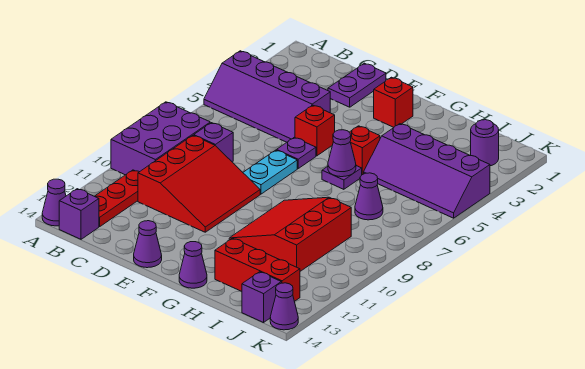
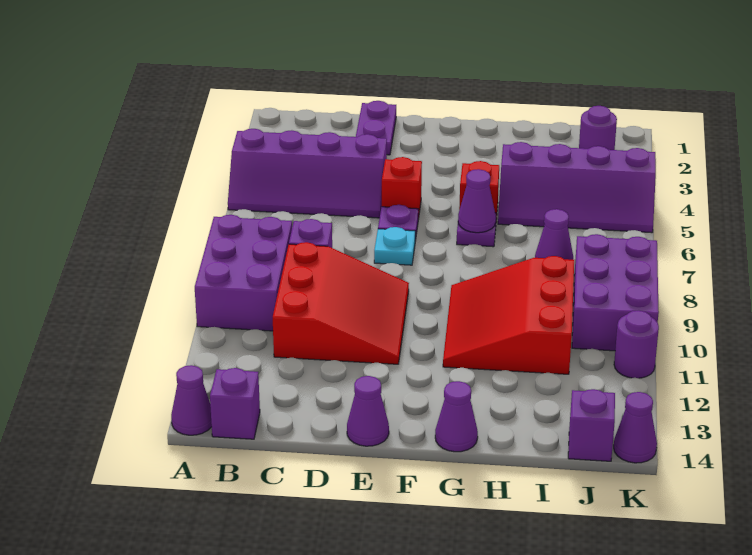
red 1x3 plate [95,170,139,227] -> none
cyan 1x2 plate [243,150,297,194] -> cyan 1x1 plate [374,227,415,265]
red 1x1 brick [374,77,413,127] -> none
red 1x3 brick [215,238,300,301] -> none
none -> purple 2x3 brick [572,234,659,351]
none -> purple 1x1 round brick [614,310,659,378]

